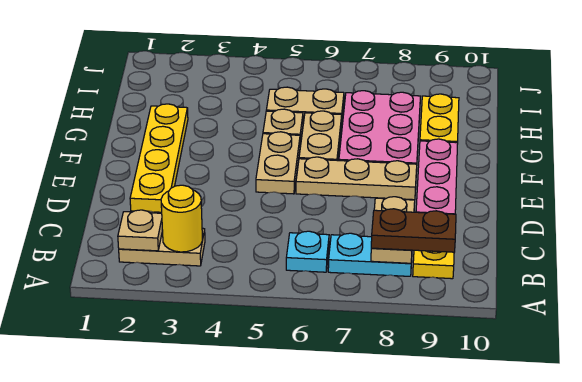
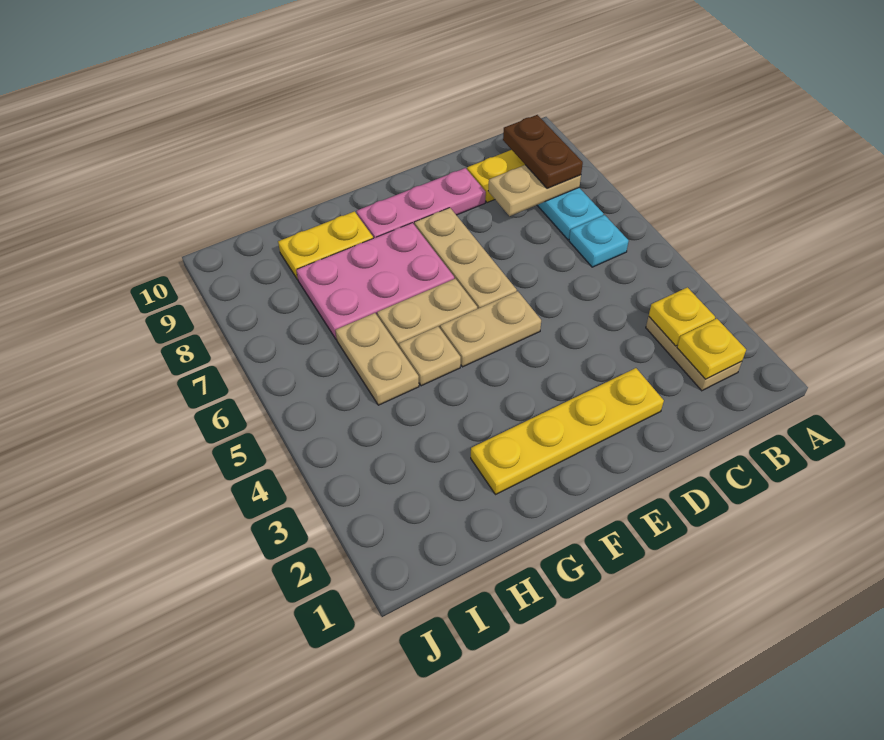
tan 1x1 plate [118,210,163,251] -> yellow 1x1 plate [677,319,746,379]
yellow 1x1 round brick [161,185,202,252] -> yellow 1x1 plate [649,287,715,346]

